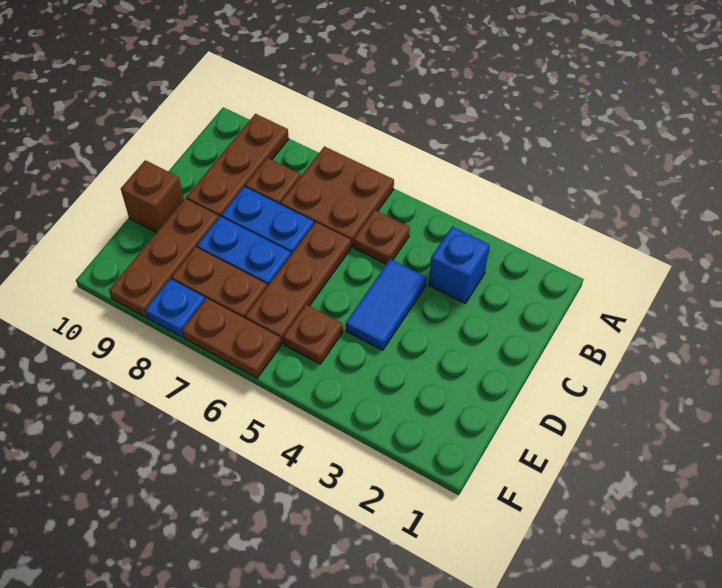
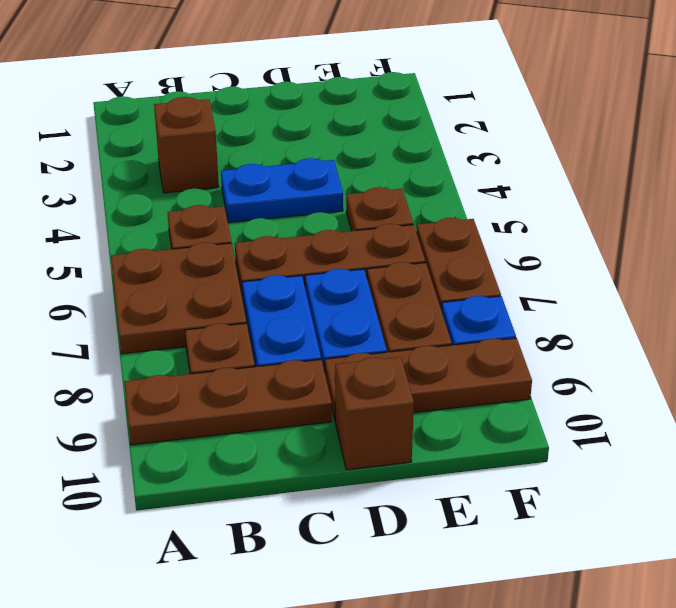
blue 1x1 brick [429,226,490,303] -> brown 1x1 brick [154,97,219,193]
blue 1x2 tile [346,259,427,350] -> blue 1x2 plate [221,158,343,223]

